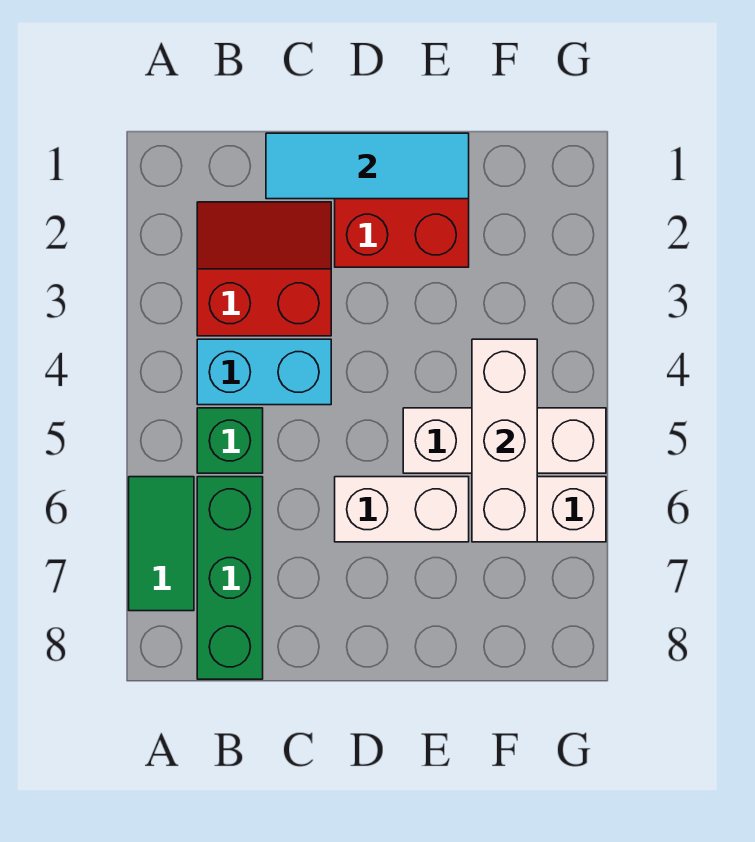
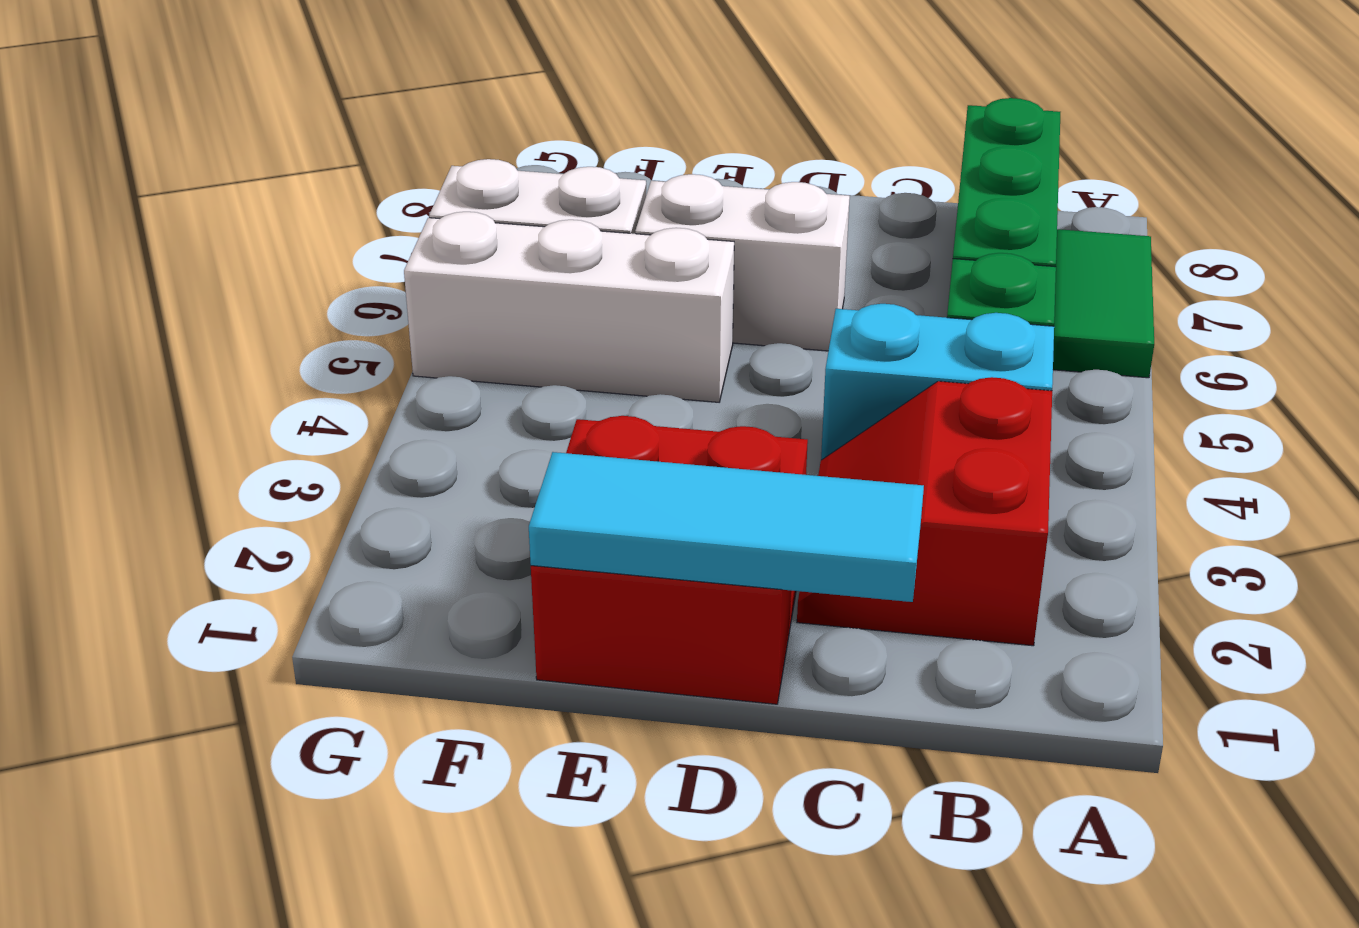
red 2x2 slope [197,202,331,336] -> red 2x2 slope turned to [797,377,1052,646]
white 1x3 brick [472,339,537,542] -> none

